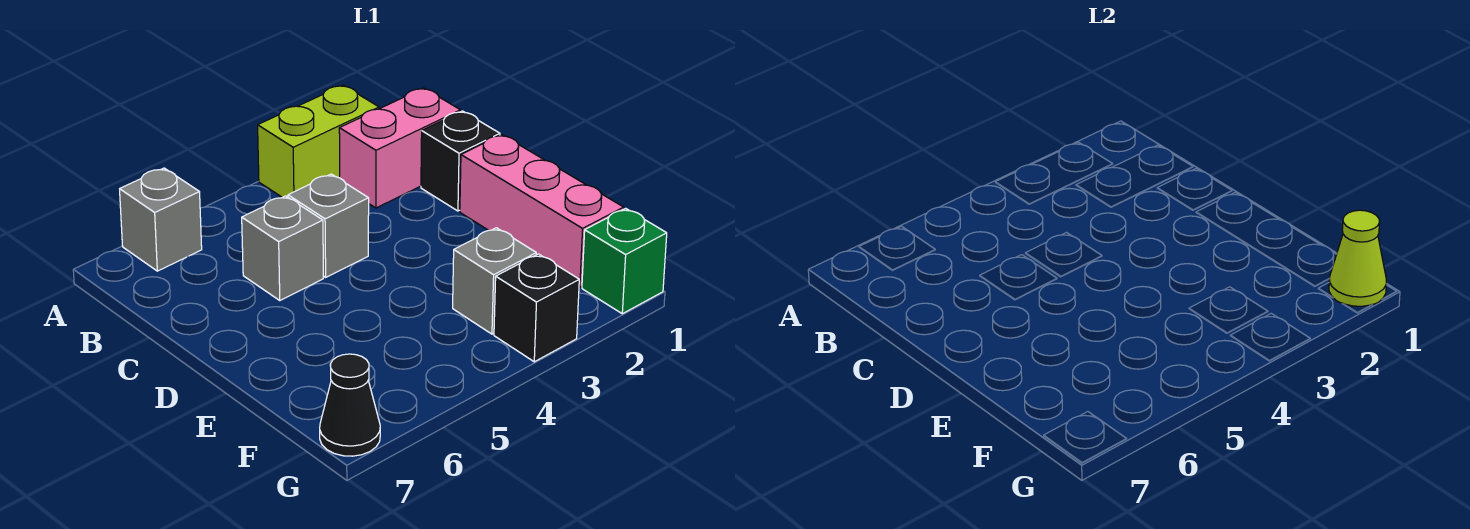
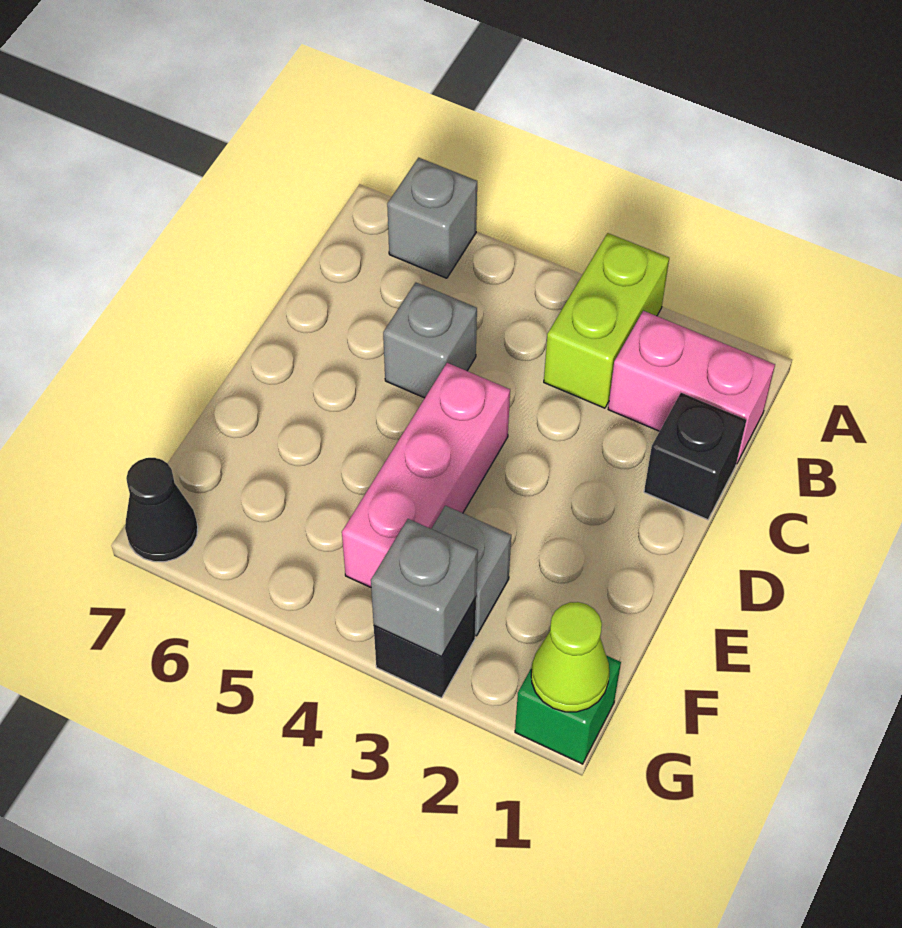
lime 1x2 brick [258,85,379,197] -> lime 1x2 brick turned to [544,233,669,408]
grey 1x1 brick [288,174,369,277] -> grey 1x1 brick moved to [371,519,478,657]
pink 1x3 brick [460,135,624,287] -> pink 1x3 brick moved to [342,363,510,587]

